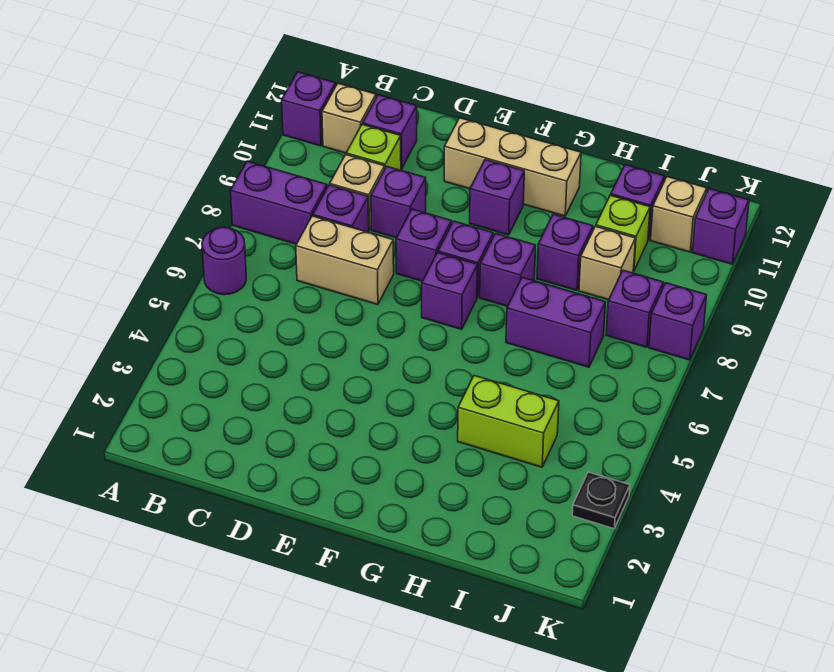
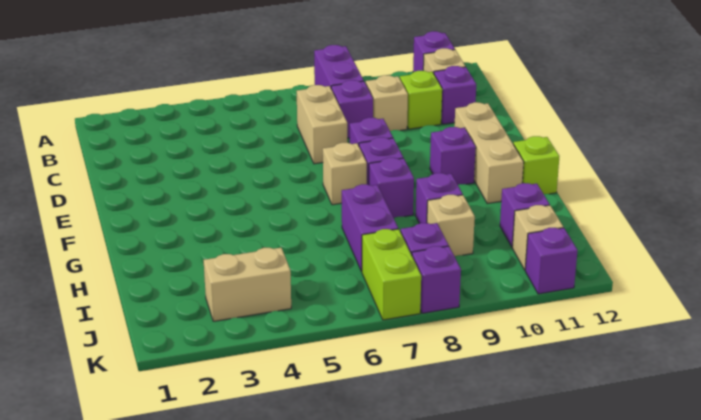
purple 1x1 round brick [202,227,246,295] -> none
purple 1x1 brick [371,167,426,238] -> none
purple 1x1 brick [422,253,477,329] -> tan 1x1 brick [323,143,367,205]
lime 1x2 brick [458,376,559,467] -> lime 1x2 brick moved to [362,229,421,320]
lime 1x1 brick [596,195,650,271] -> lime 1x1 brick moved to [513,136,559,194]
none -> tan 1x2 brick [204,248,291,321]
black 1x1 plate [572,472,630,529] -> none

